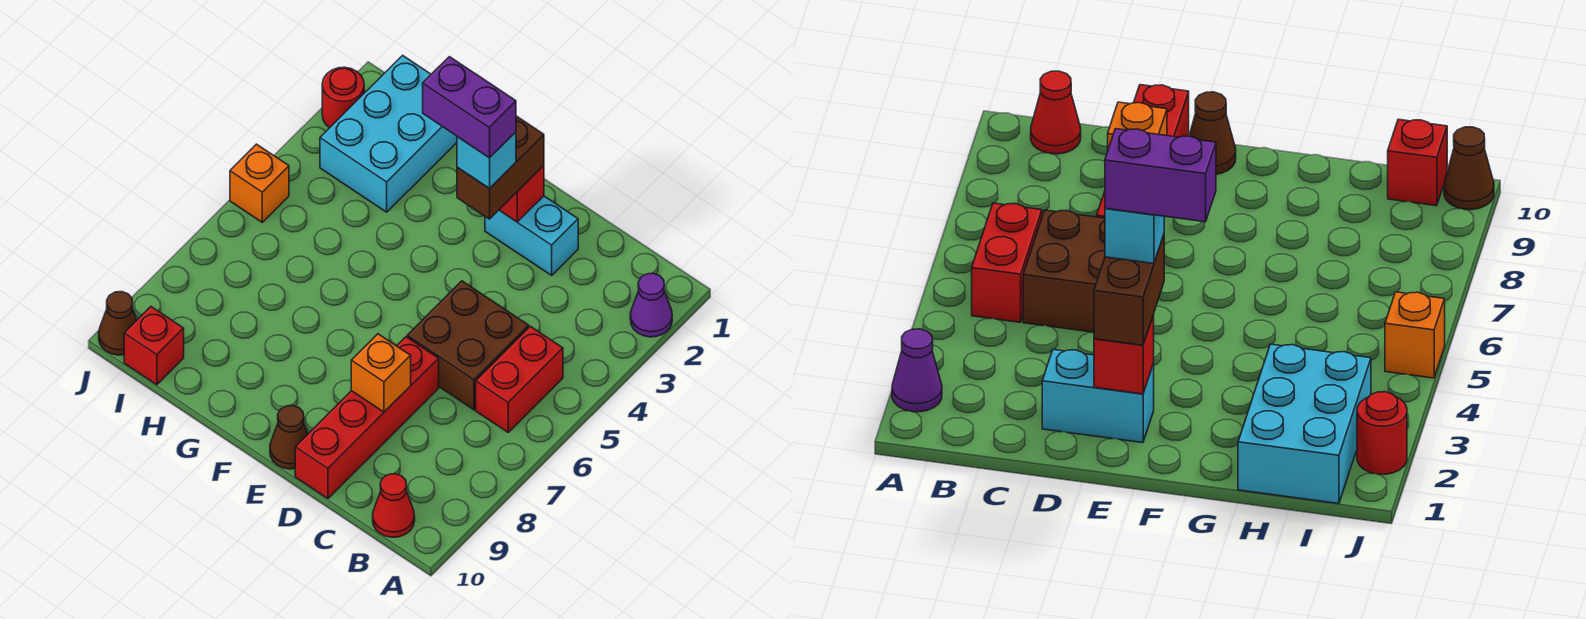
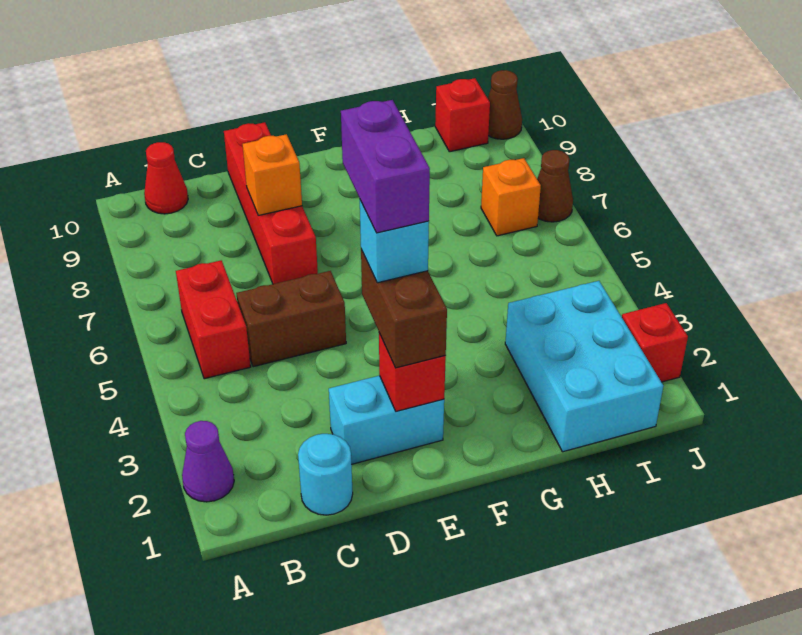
none -> cyan 1x1 round brick [298,434,353,515]
brown 2x2 brick [407,281,529,410] -> brown 1x2 brick [236,271,346,367]
purple 1x2 brick [423,57,516,158] -> purple 1x2 brick turned to [341,100,430,233]
brown 1x1 cone [270,405,308,469] -> brown 1x1 cone moved to [537,150,573,222]
red 1x1 round brick [322,67,364,128] -> red 1x1 brick [622,303,688,382]
orange 1x1 brick [230,144,289,222] -> orange 1x1 brick moved to [481,158,541,236]

